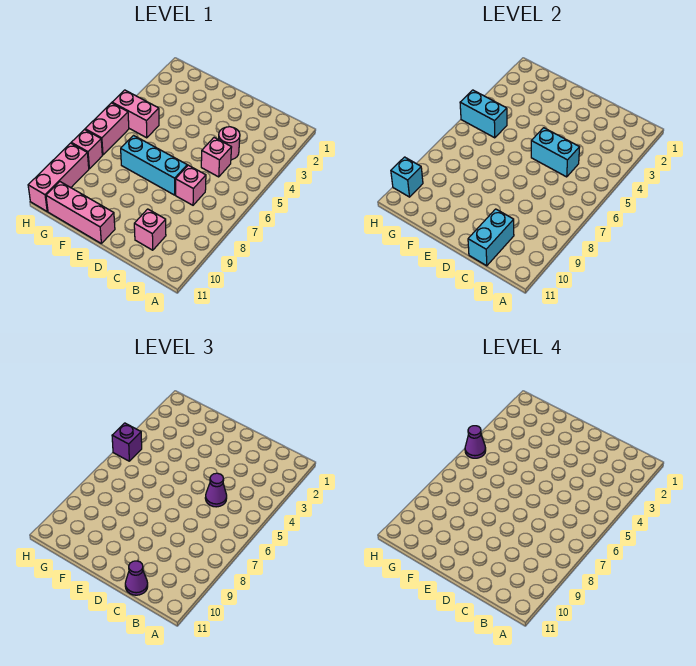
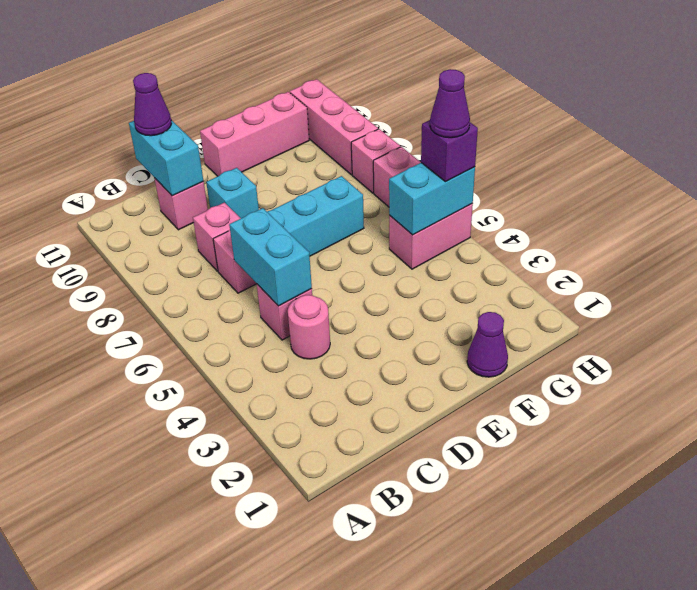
cyan 1x2 brick [531,128,580,177] -> cyan 1x2 brick turned to [229,208,312,306]
purple 1x1 cone [205,473,227,507] -> purple 1x1 cone moved to [467,312,508,377]
none -> pink 1x1 brick [193,202,241,271]
cyan 1x1 brick [391,157,423,197] -> cyan 1x1 brick moved to [206,168,259,218]

